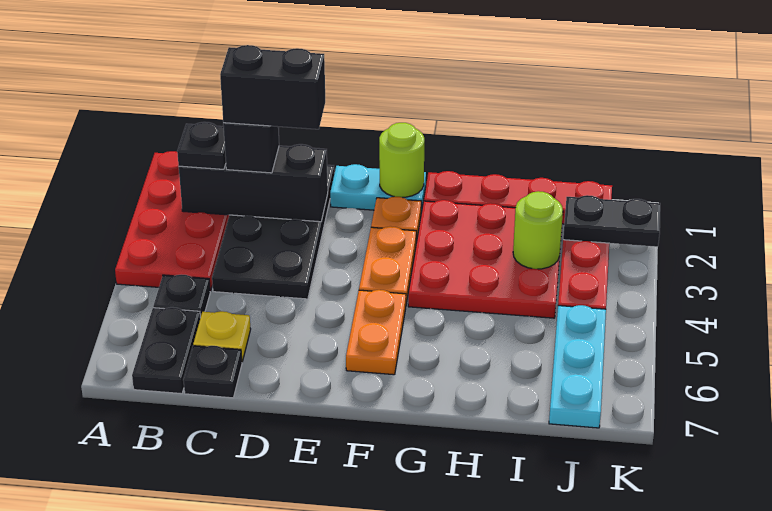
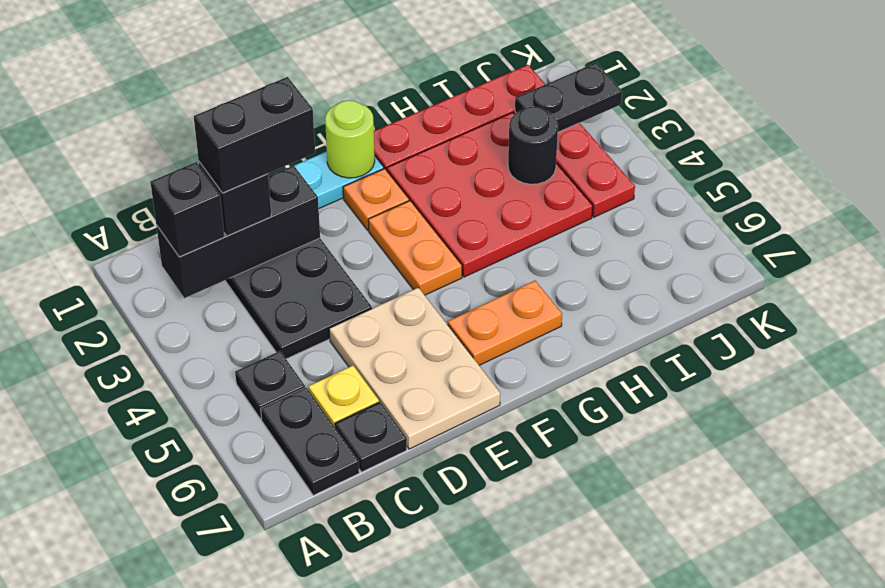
red 2x4 plate [115,151,229,291] -> none
black 1x1 plate [177,122,226,169] -> black 1x1 brick [150,162,224,257]
none -> tan 2x3 plate [329,288,500,449]
orange 1x2 plate [346,290,406,375] -> orange 1x2 plate turned to [448,281,562,365]
lime 1x1 round brick [513,191,563,269] -> black 1x1 round brick [508,107,558,184]
cyan 1x3 plate [549,305,606,428] -> none

